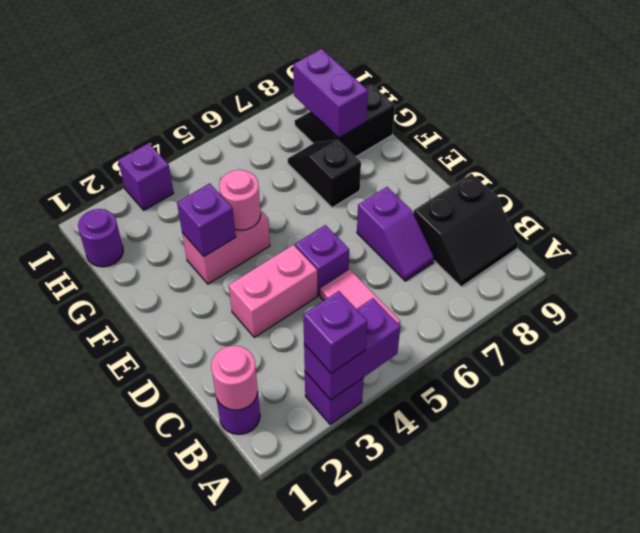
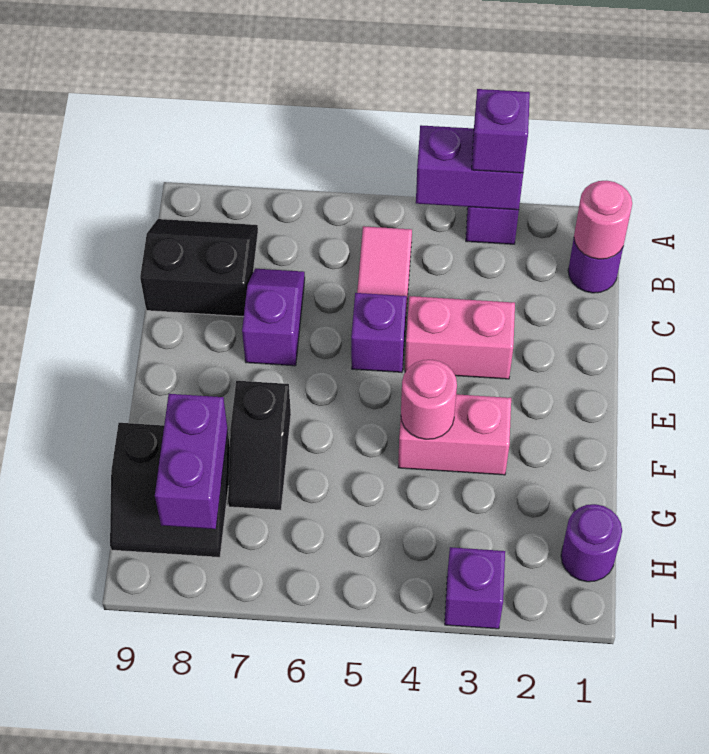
purple 1x1 brick [177,183,236,256] -> none

